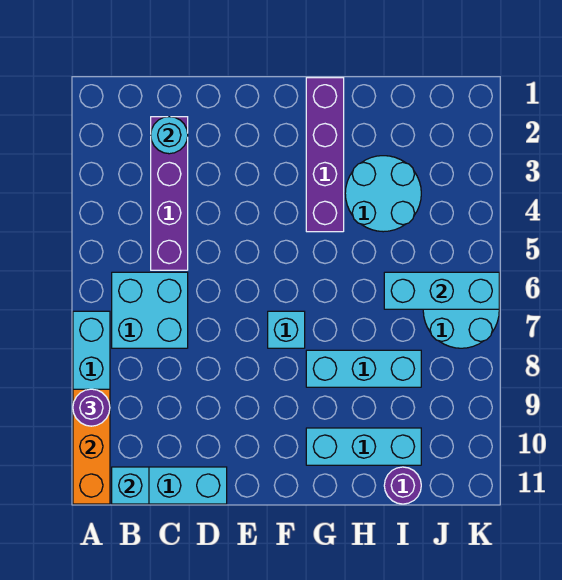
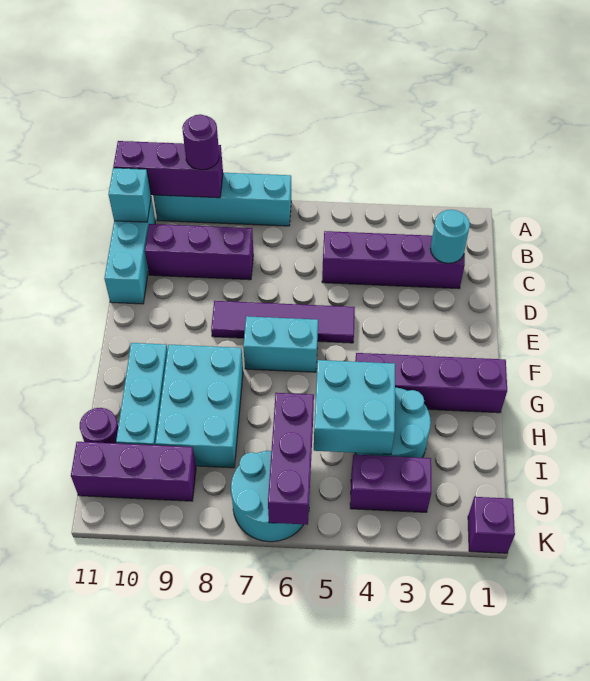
orange 1x3 brick [73,389,110,504] -> purple 1x3 brick [113,141,223,198]
cyan 2x2 brick [112,272,188,348] -> cyan 2x2 brick moved to [314,360,395,454]
none -> purple 1x3 brick [145,224,253,280]
none -> purple 1x4 tile [211,301,355,343]
cyan 1x1 brick [268,311,305,348] -> cyan 1x2 brick [243,316,318,372]
cyan 1x3 brick [306,350,421,387] -> cyan 2x3 brick [155,345,243,468]
cyan 1x3 brick [384,272,499,309] -> purple 1x3 brick [268,393,314,525]
none -> purple 1x2 brick [350,455,431,512]
none -> purple 1x3 brick [71,442,196,501]
none -> purple 1x1 brick [468,497,515,553]

